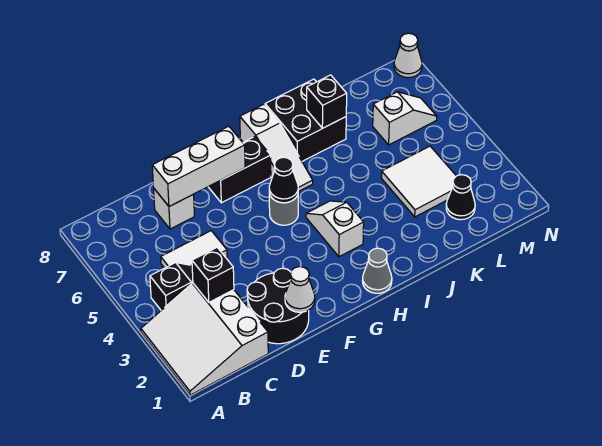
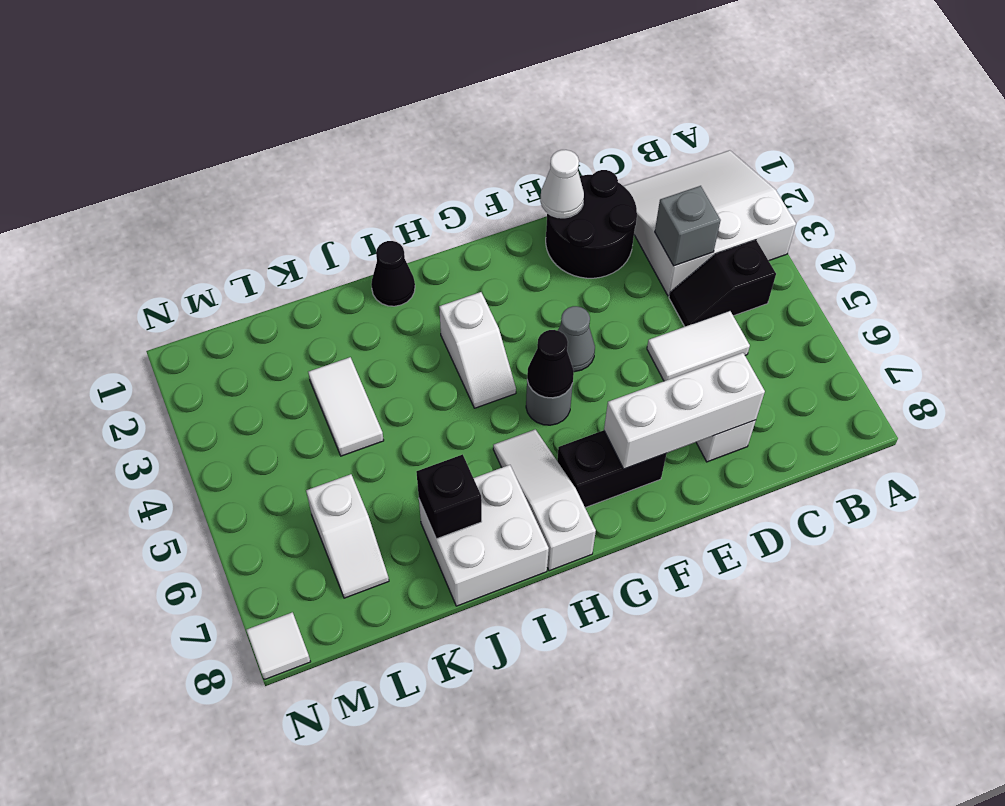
white 3x3 slope [141,283,268,395] -> white 3x3 slope turned to [624,150,796,296]
black 1x1 brick [192,248,234,302] -> grey 1x1 brick [654,186,721,266]
grey 1x1 cone [362,248,392,293] -> grey 1x1 cone moved to [558,306,595,372]
black 2x2 brick [265,79,346,161] -> white 2x2 brick [419,465,549,606]
white 2x2 tile [381,146,456,217] -> white 1x2 tile [308,357,384,456]
black 1x1 cone [446,175,475,220] -> black 1x1 cone moved to [371,241,415,306]
white 1x2 slope [373,92,437,145] -> white 1x2 slope turned to [306,474,389,598]
white 1x1 cone [394,33,422,78] -> white 1x1 tile [246,612,311,680]

